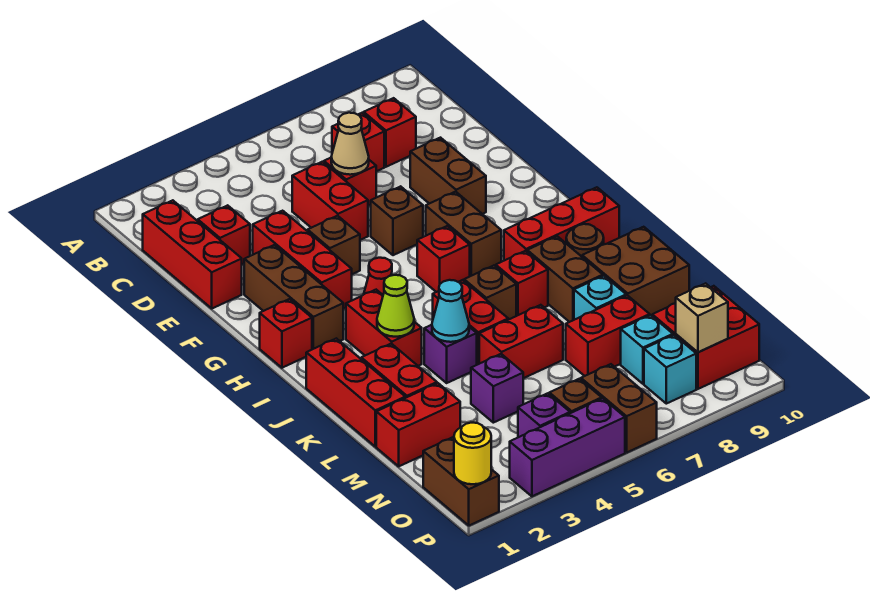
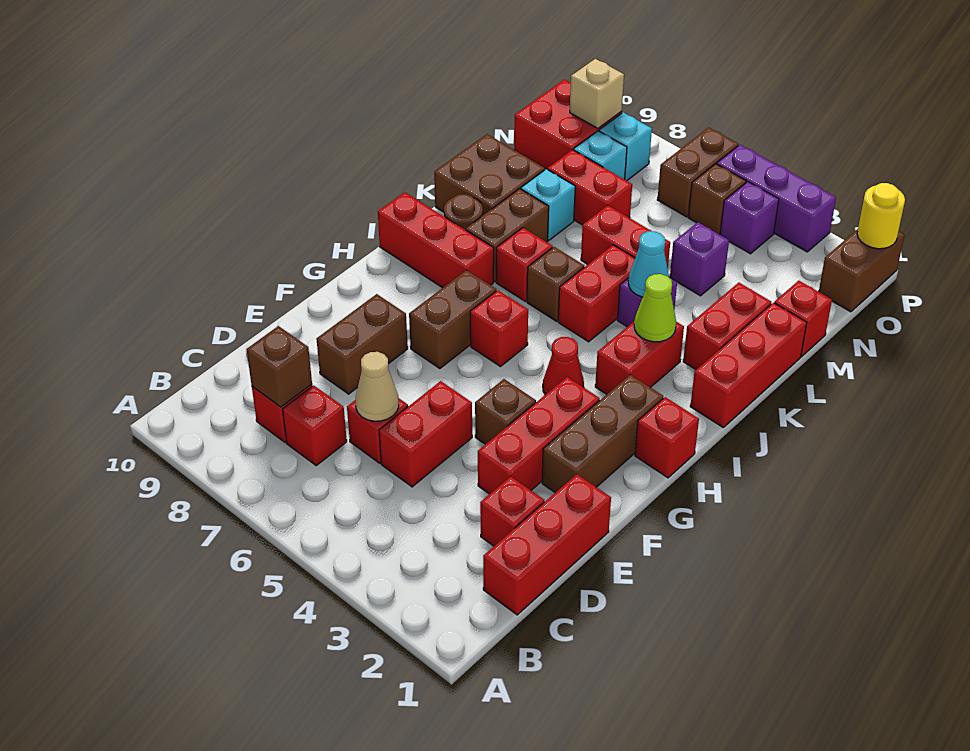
brown 1x1 brick [371,186,423,255] -> brown 1x1 brick moved to [247,326,312,407]
red 1x2 brick [376,383,460,466] -> red 1x1 brick [774,281,832,356]

